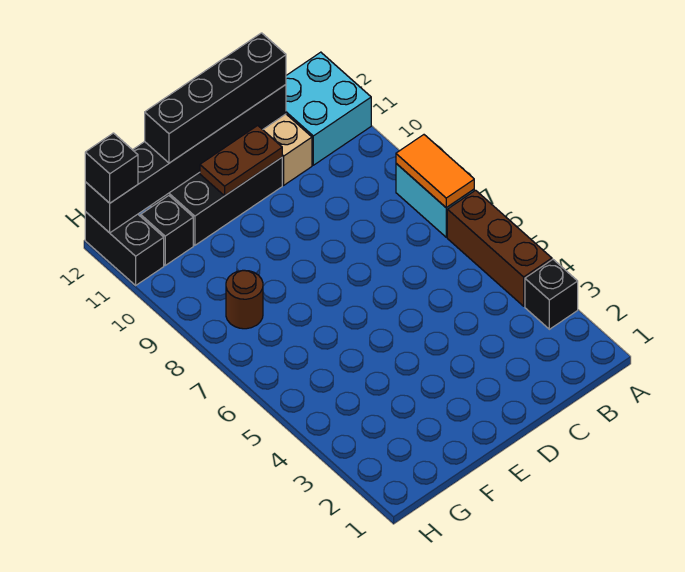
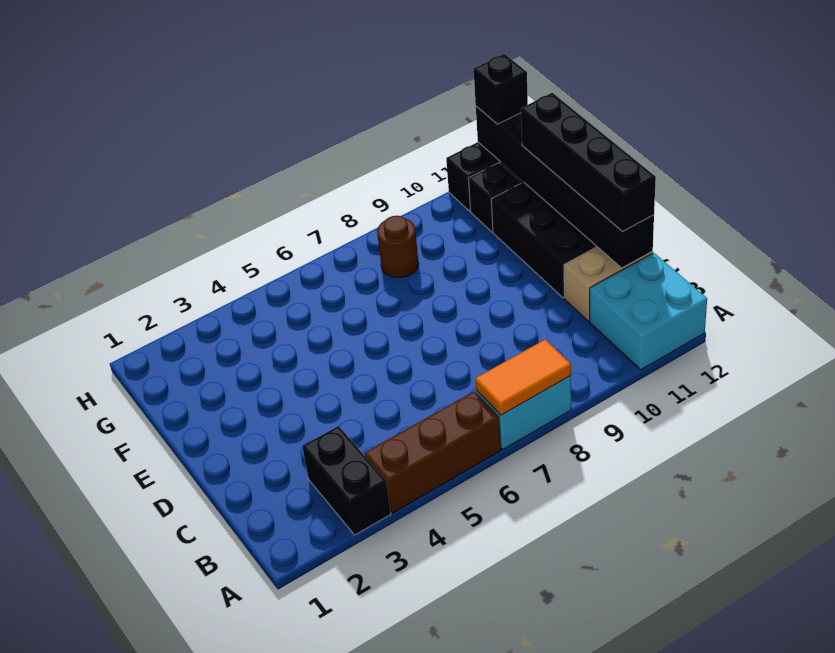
black 1x1 brick [525,260,578,329] -> black 1x2 brick [302,426,391,535]
brown 1x2 plate [200,126,282,196] -> none

